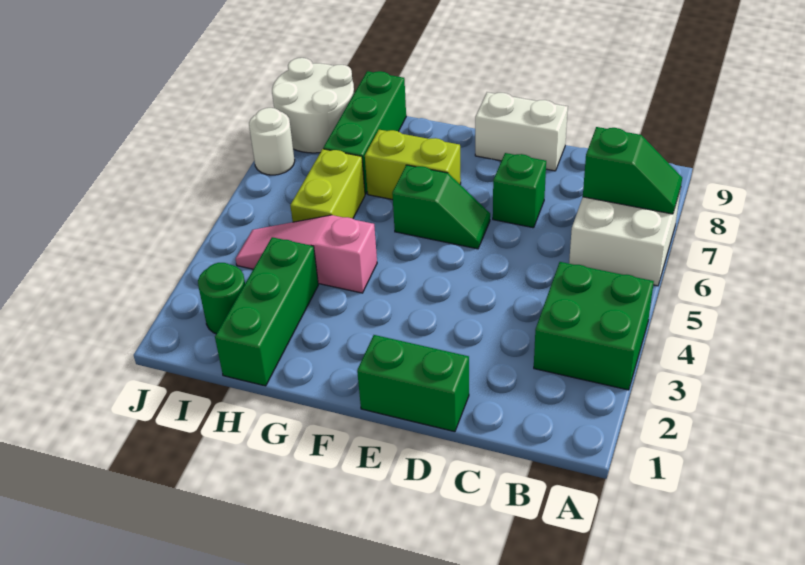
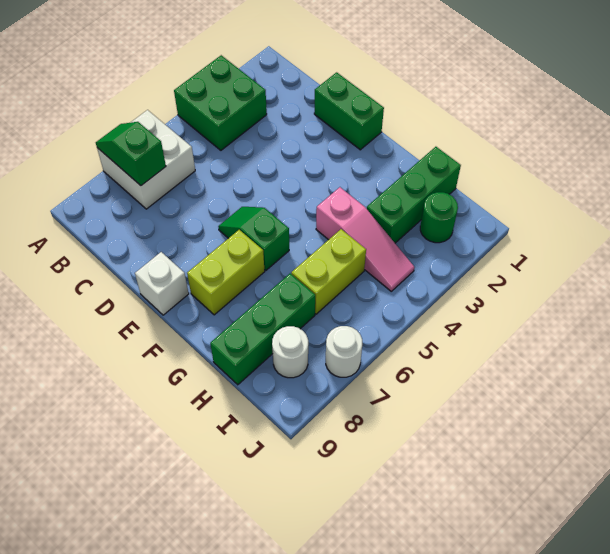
green 1x1 brick [493,153,546,228] -> none
white 1x2 brick [475,92,568,171] -> white 1x1 brick [135,252,189,315]
lime 1x2 brick [365,130,461,200] -> lime 1x2 brick turned to [187,230,265,315]
white 2x2 round brick [272,58,354,153] -> white 1x1 round brick [272,326,308,378]

